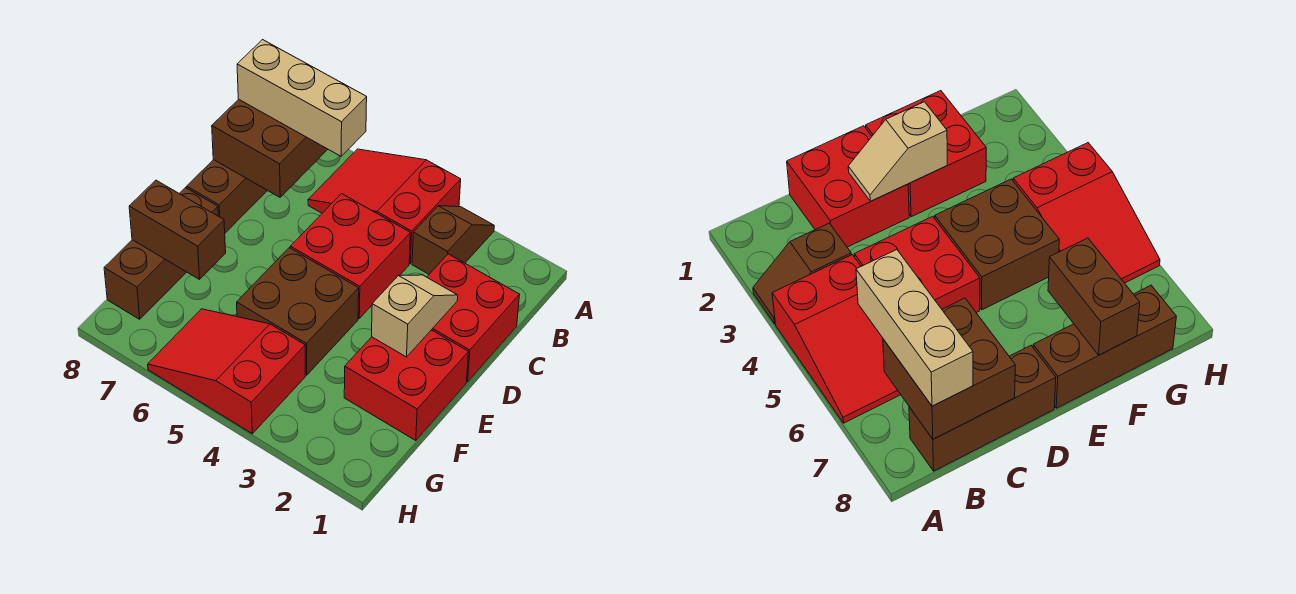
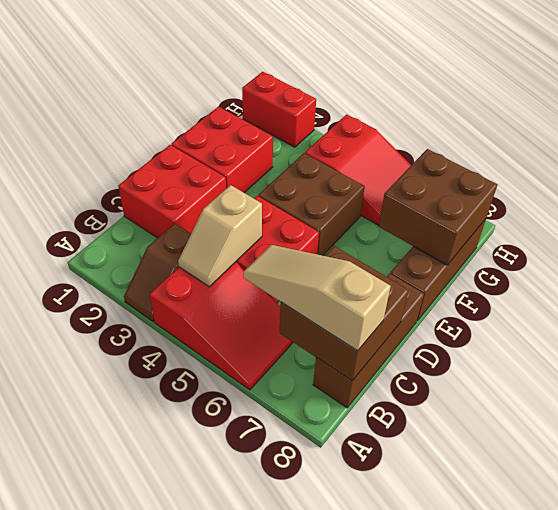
tan 1x3 brick [237,40,367,156] -> tan 1x3 slope [244,245,391,351]
tan 1x2 slope [372,275,458,357] -> tan 1x2 slope moved to [178,185,262,287]
brown 1x2 brick [129,180,226,279] -> brown 2x2 brick [379,149,498,265]
none -> red 1x2 brick [242,72,316,147]

